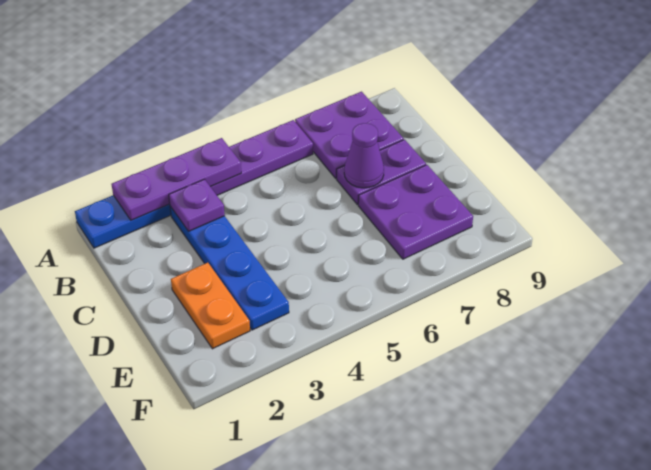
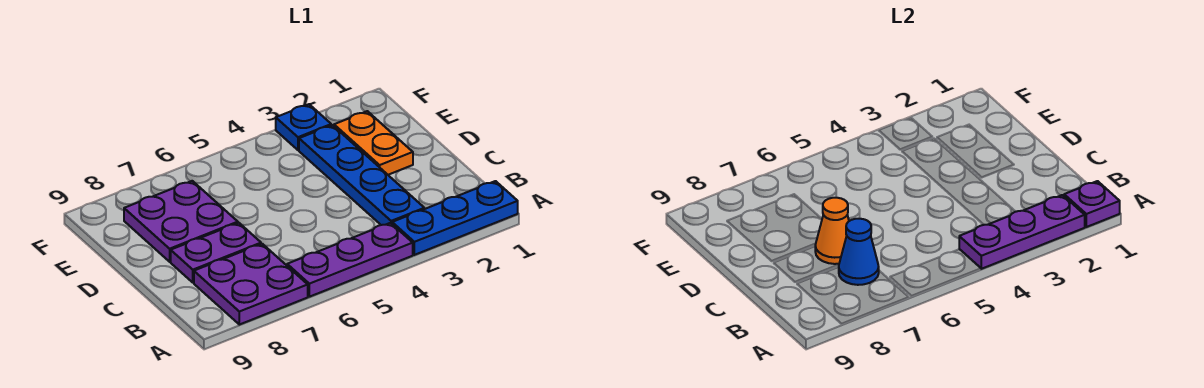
purple 1x1 plate [169,179,225,231] -> purple 1x1 plate moved to [1064,181,1120,227]
none -> blue 1x1 cone [839,219,879,285]
purple 1x1 cone [344,123,384,188] -> orange 1x1 cone [815,198,849,264]
none -> blue 1x1 plate [276,104,331,150]

